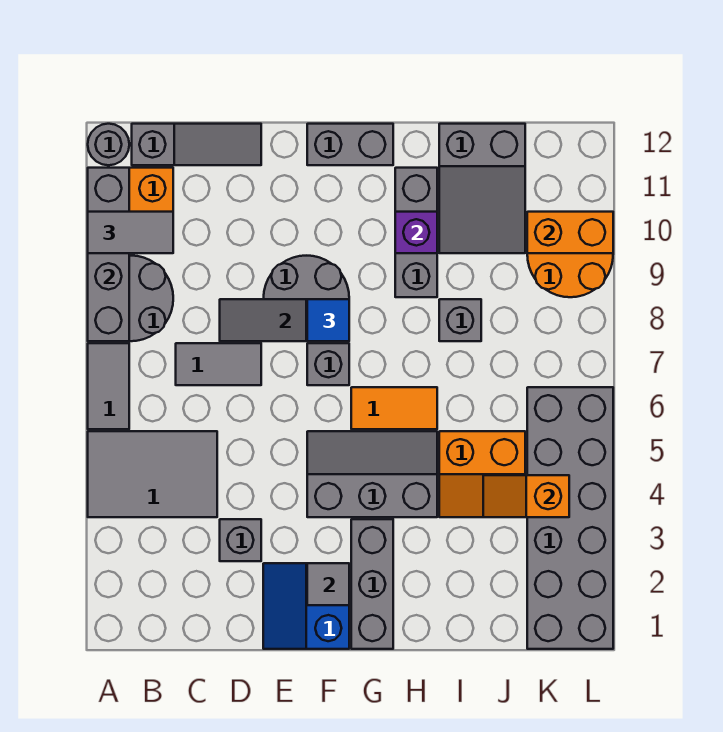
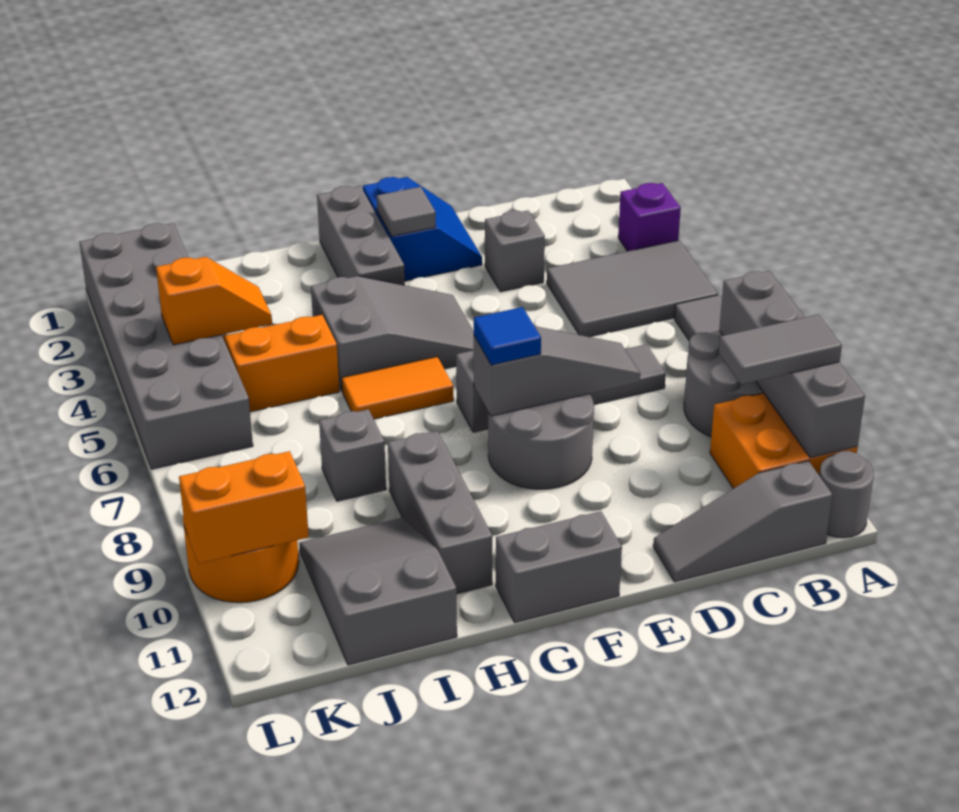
grey 2x3 slope [307,431,437,517] -> grey 2x3 slope turned to [311,276,474,391]
purple 1x1 brick [395,212,437,253] -> purple 1x1 brick moved to [618,183,681,251]

